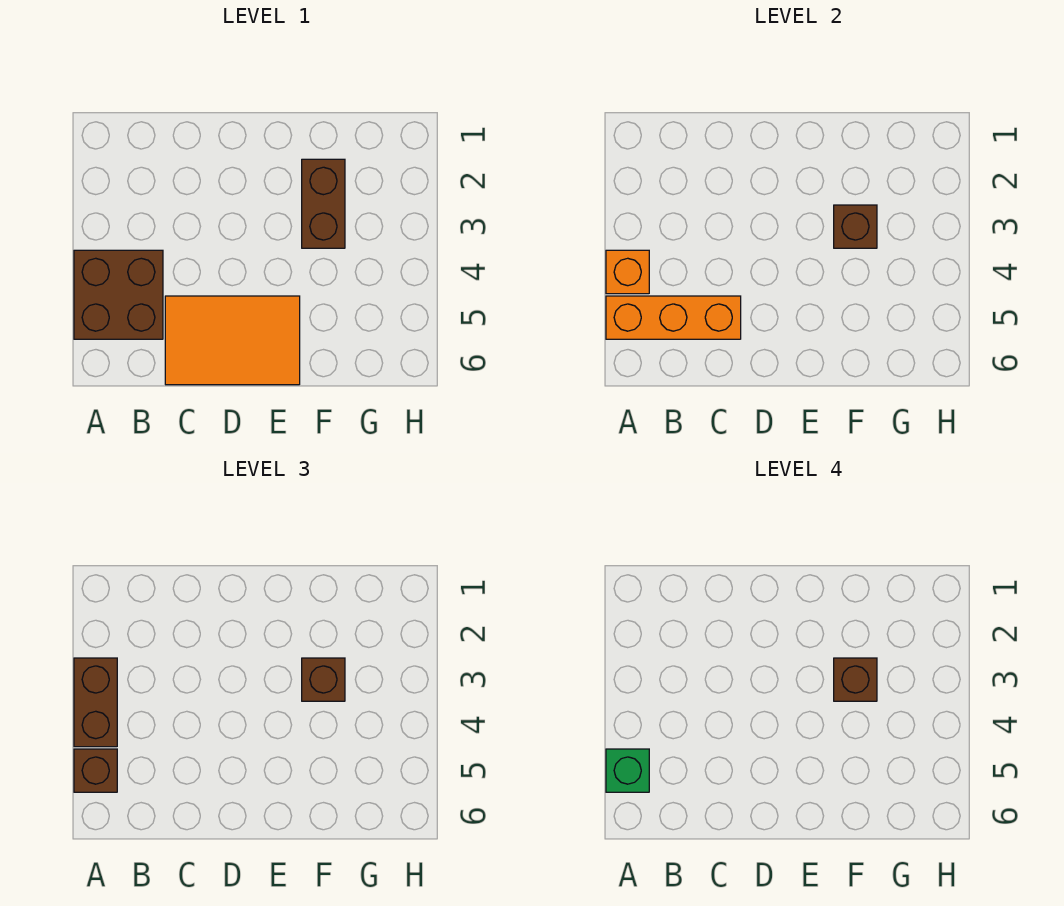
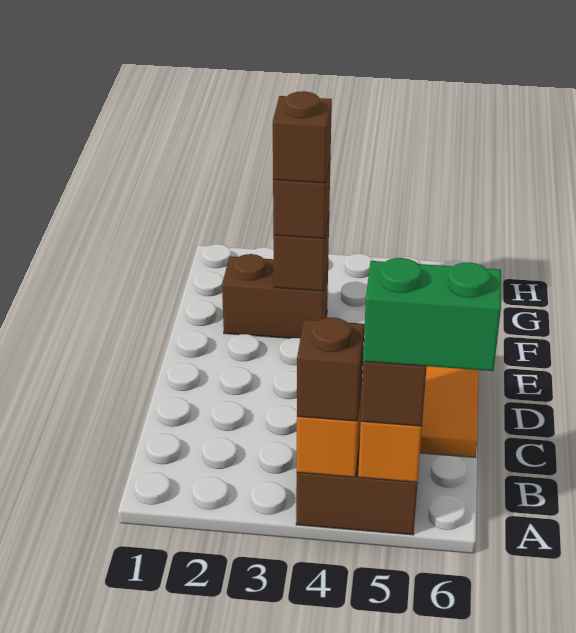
brown 1x2 brick [74,658,117,747] -> brown 1x1 brick [297,318,365,421]
green 1x1 brick [606,749,649,792] -> green 1x2 brick [363,258,501,371]

